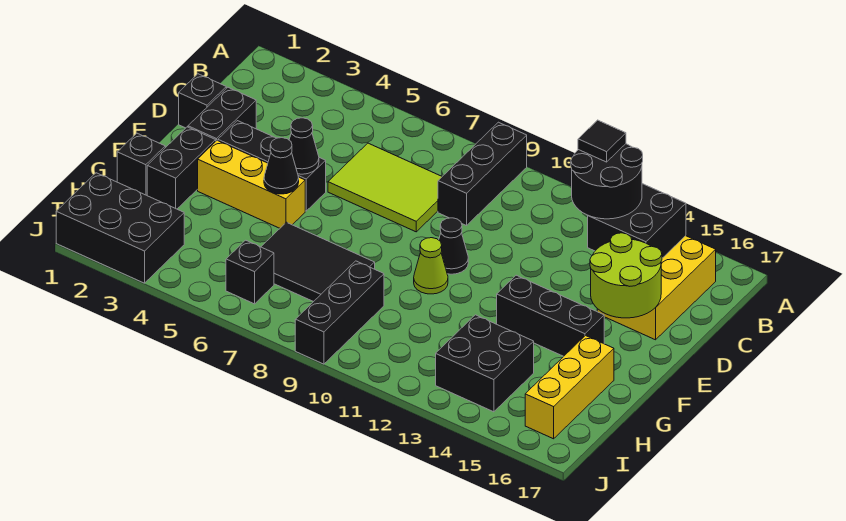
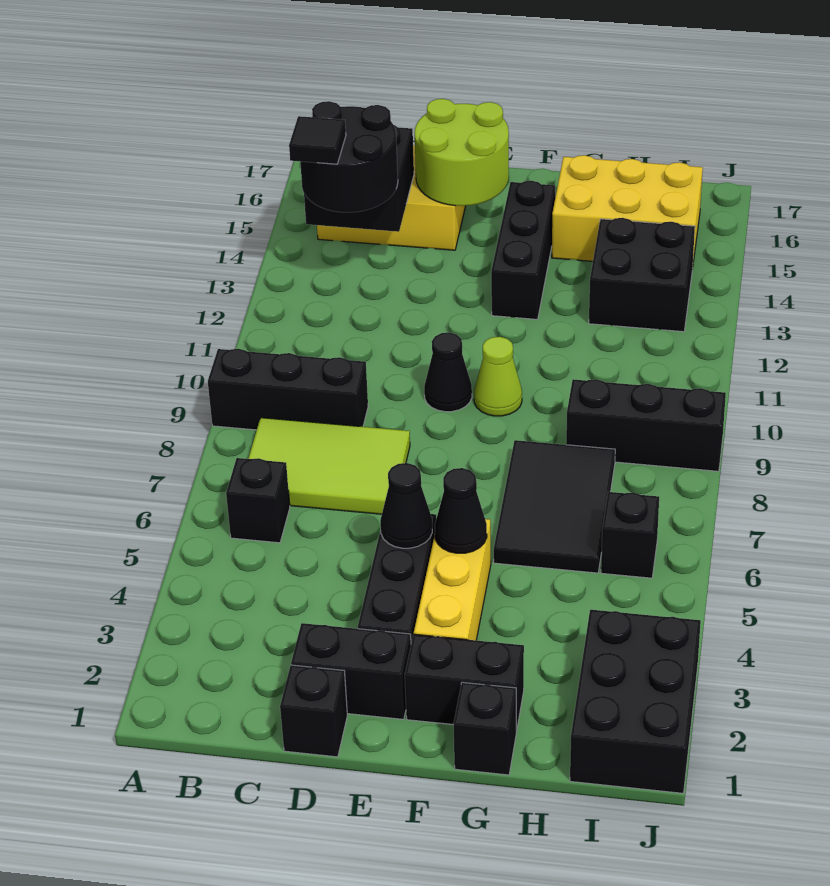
none -> black 1x1 brick [226,458,290,543]
lime 2x3 tile [328,143,442,232] -> lime 2x3 tile turned to [248,418,410,514]
yellow 1x3 brick [525,336,614,439] -> yellow 2x3 brick [552,155,703,262]

